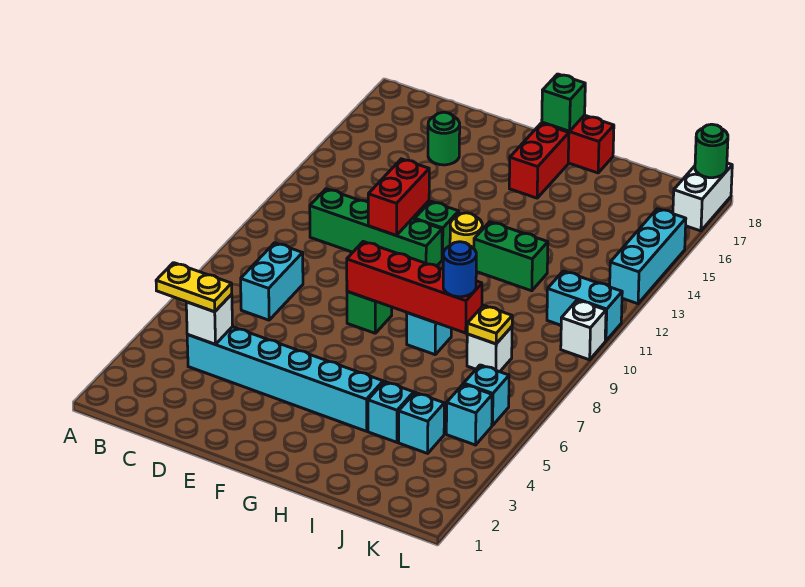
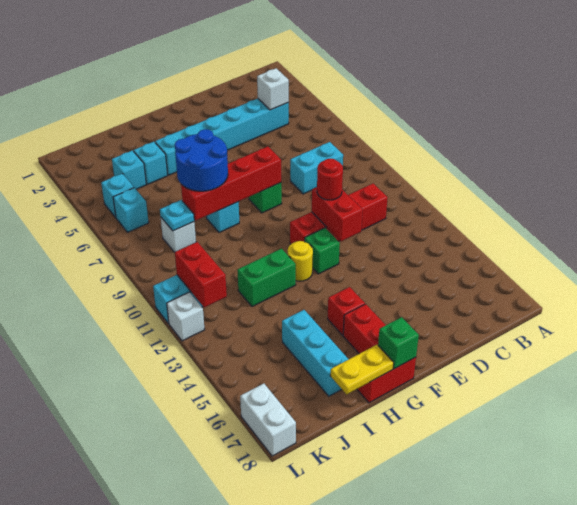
yellow 1x2 plate [156,263,232,312] -> yellow 1x2 plate moved to [330,345,394,394]
cyan 1x2 brick [241,243,303,320] -> cyan 1x2 brick turned to [290,142,343,194]
green 1x4 brick [310,189,442,266] -> red 1x4 brick [290,184,388,244]
green 1x1 round brick [428,112,460,165] -> none
none -> red 1x1 round brick [317,159,343,200]
none -> red 1x1 brick [328,287,365,335]
blue 1x1 round brick [443,242,476,297] -> blue 2x2 round brick [175,129,228,191]
yellow 1x1 plate [467,305,512,344] -> cyan 1x1 plate [160,200,194,231]
none -> red 1x2 brick [175,242,227,308]
white 1x1 brick [561,300,606,360] -> white 1x1 brick moved to [167,292,205,341]
cyan 1x3 brick [610,209,686,304] -> cyan 1x3 brick moved to [282,310,349,396]
green 1x1 round brick [695,124,728,178] -> none

